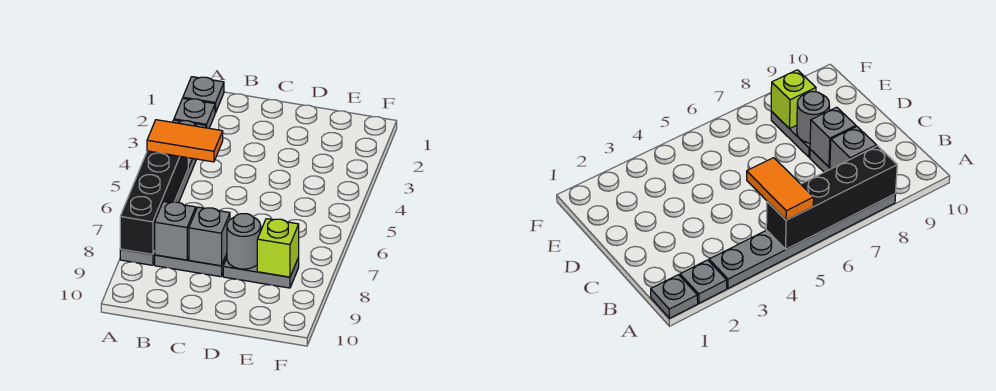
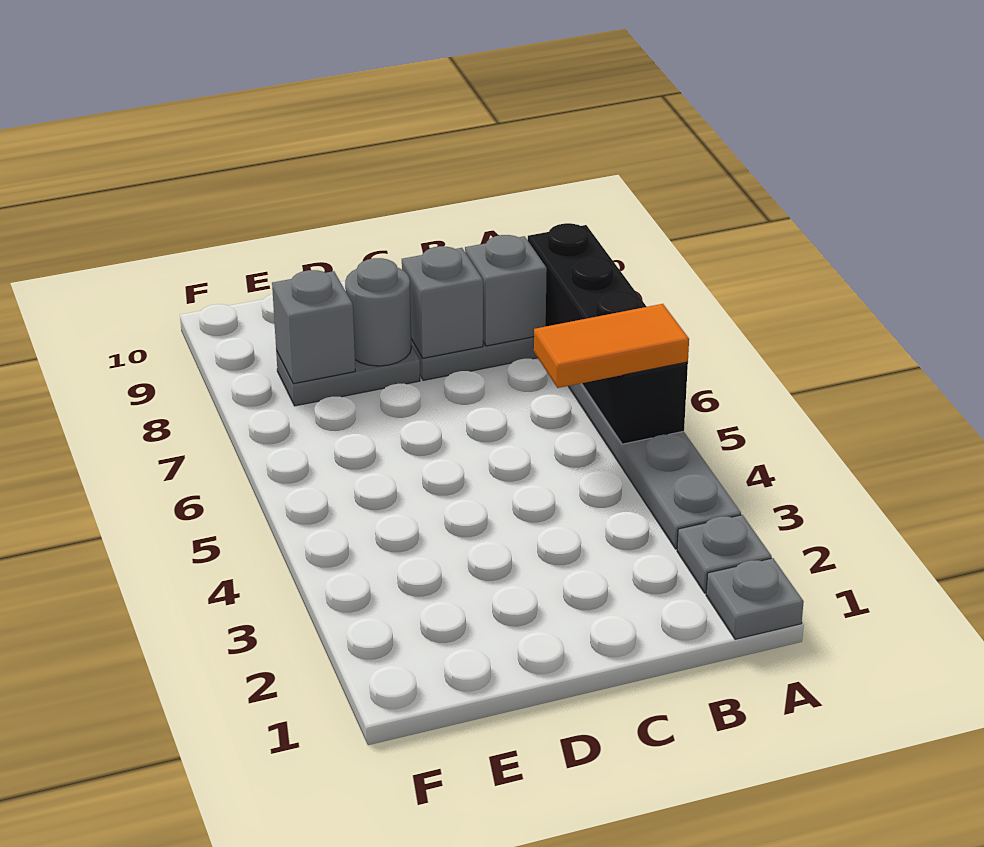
lime 1x1 brick [257,219,299,277] -> grey 1x1 brick [272,270,355,384]

